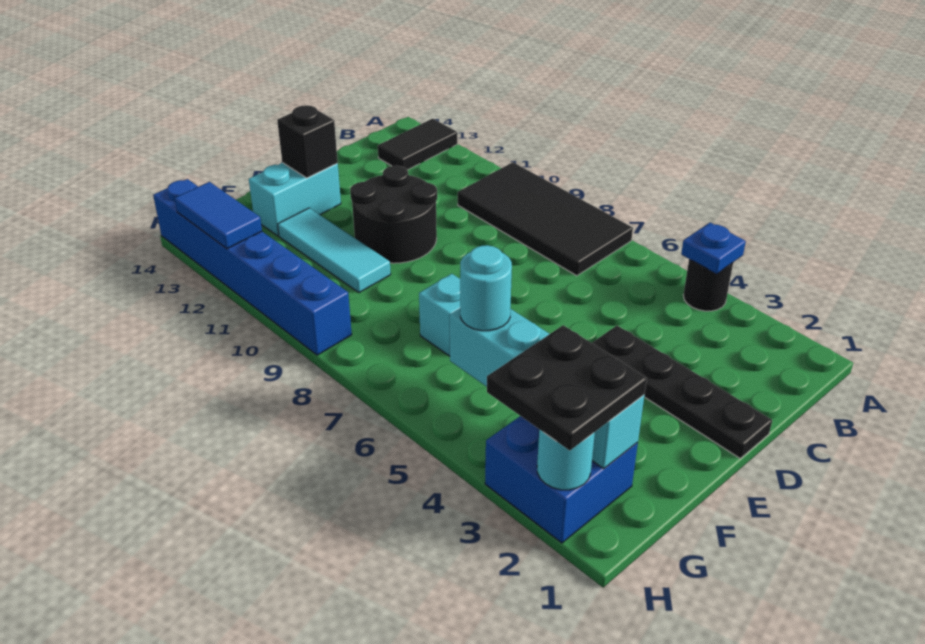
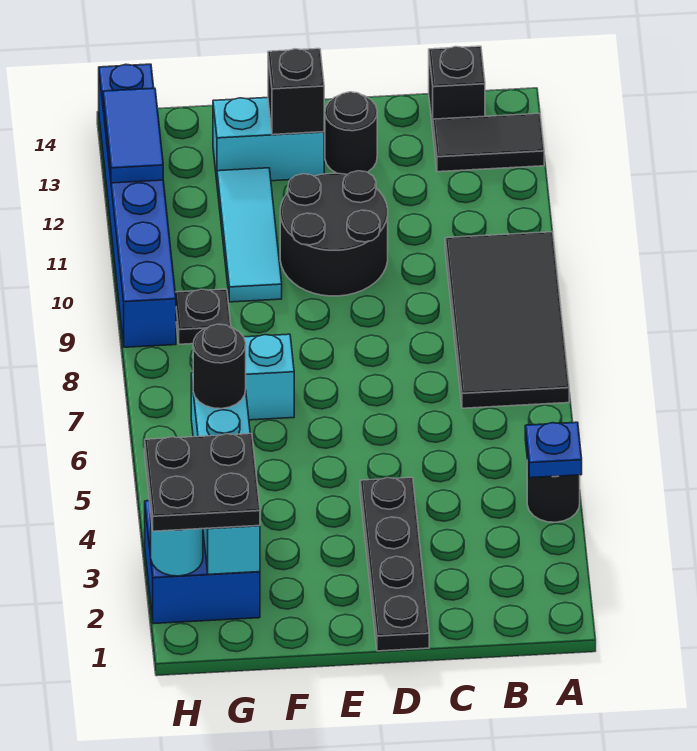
none -> black 1x1 brick [429,46,485,130]
none -> black 1x1 round brick [325,92,377,175]
cyan 1x1 round brick [460,245,512,331] -> black 1x1 round brick [193,324,246,409]
none -> black 1x1 plate [175,289,231,344]

